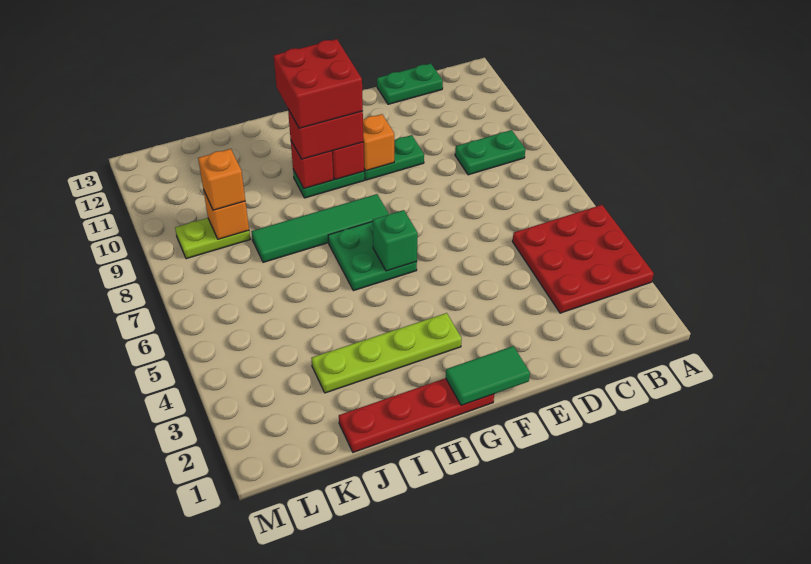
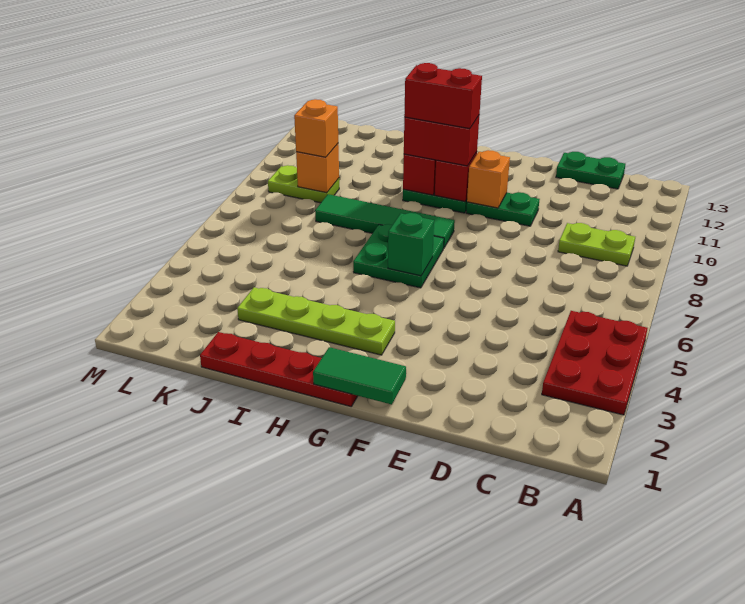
red 3x3 plate [513,205,654,313] -> red 2x3 plate [542,311,648,415]
green 1x2 plate [455,130,525,175] -> lime 1x2 plate [558,223,635,266]
red 2x2 brick [274,39,363,128] -> red 1x2 brick [404,63,482,129]

